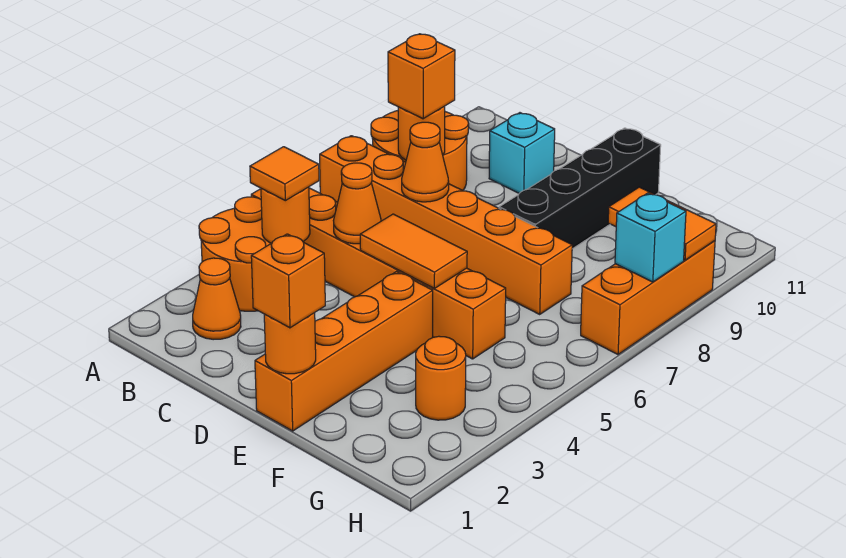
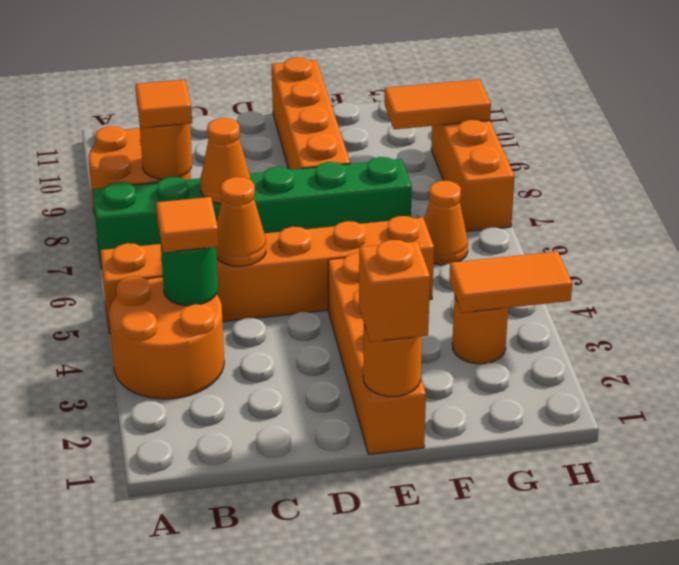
orange 1x6 brick [320,136,572,314] -> green 1x6 brick [93,157,412,269]
orange 1x1 cone [193,258,241,340] -> orange 1x1 cone moved to [424,181,468,265]
orange 1x1 round brick [261,187,310,243] -> green 1x1 round brick [160,239,218,306]
orange 1x1 brick [388,34,455,119] -> orange 1x1 tile [135,80,192,128]
cyan 1x1 brick [489,113,555,193] -> none
orange 1x2 tile [360,214,467,288] -> orange 1x2 tile moved to [449,251,572,313]
black 1x4 brick [499,128,661,249] -> orange 1x4 brick [272,57,350,170]
cyan 1x1 brick [615,193,686,282] -> none

